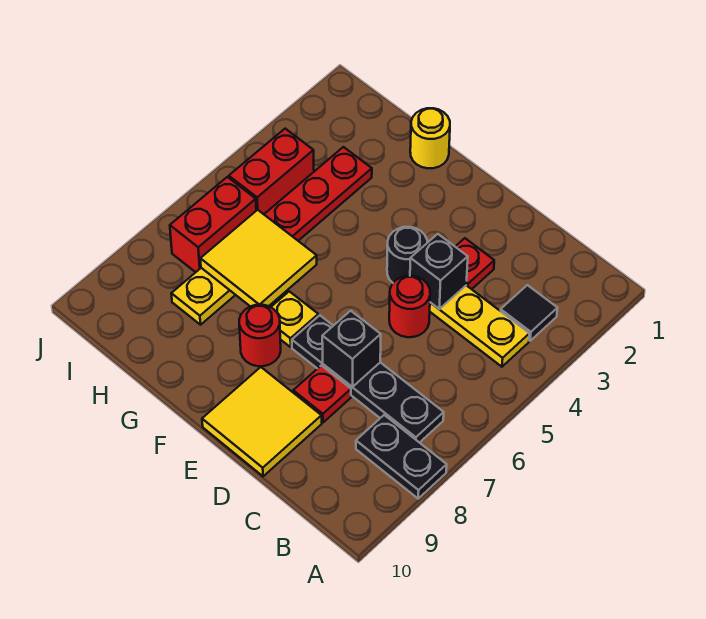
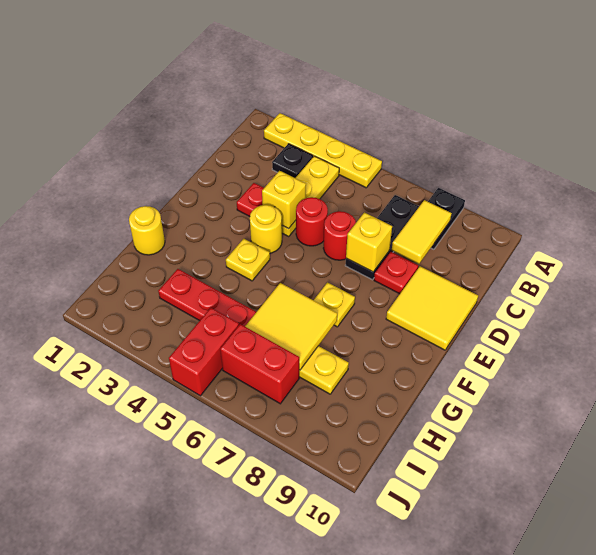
none -> yellow 1x4 plate [264,113,382,188]
black 1x1 tile [501,285,557,341] -> black 1x1 plate [272,144,313,178]
black 1x4 plate [292,315,444,443] -> black 1x3 plate [345,195,419,280]
none -> yellow 1x2 tile [392,200,452,264]
black 1x1 brick [410,234,468,309] -> yellow 1x1 brick [262,171,306,229]
black 1x1 brick [322,311,381,387] -> yellow 1x1 brick [346,213,392,272]
black 1x1 round brick [387,227,427,283] -> yellow 1x1 round brick [250,205,282,253]
none -> yellow 1x1 plate [226,239,270,281]
red 1x1 round brick [239,305,281,366] -> red 1x1 round brick moved to [323,211,356,260]
red 1x2 brick [229,129,314,214] -> red 1x2 brick turned to [169,308,239,396]

